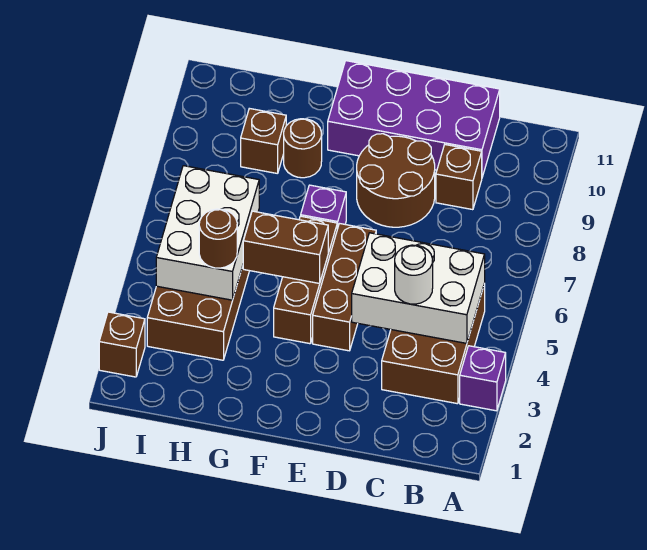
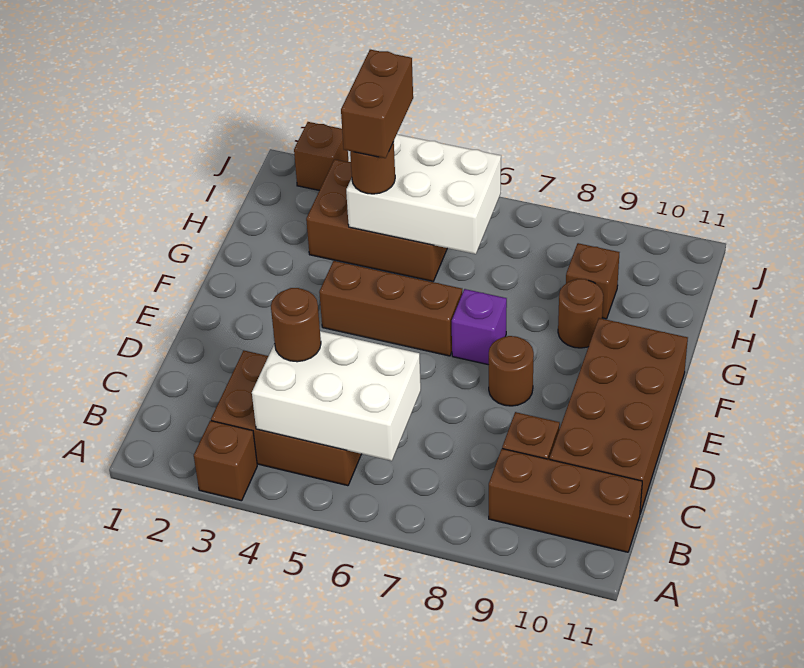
purple 1x1 brick [460,346,506,411] -> brown 1x1 brick [194,421,257,501]
white 2x3 brick [352,233,485,343] -> white 2x3 brick turned to [252,331,421,461]
white 1x1 round brick [395,245,433,304] -> brown 1x1 round brick [271,288,321,362]
purple 2x4 brick [328,61,500,177] -> brown 2x4 brick [550,318,688,513]
brown 2x2 round brick [357,134,435,227] -> brown 1x1 round brick [489,336,534,406]
brown 1x3 brick [313,224,376,351] -> brown 1x3 brick moved to [489,449,642,552]
brown 1x2 brick [243,211,328,284] -> brown 1x2 brick moved to [341,50,413,158]

